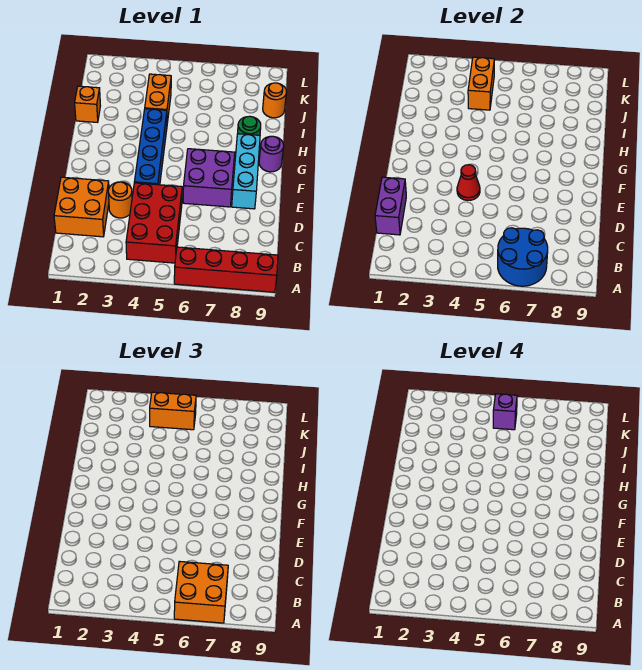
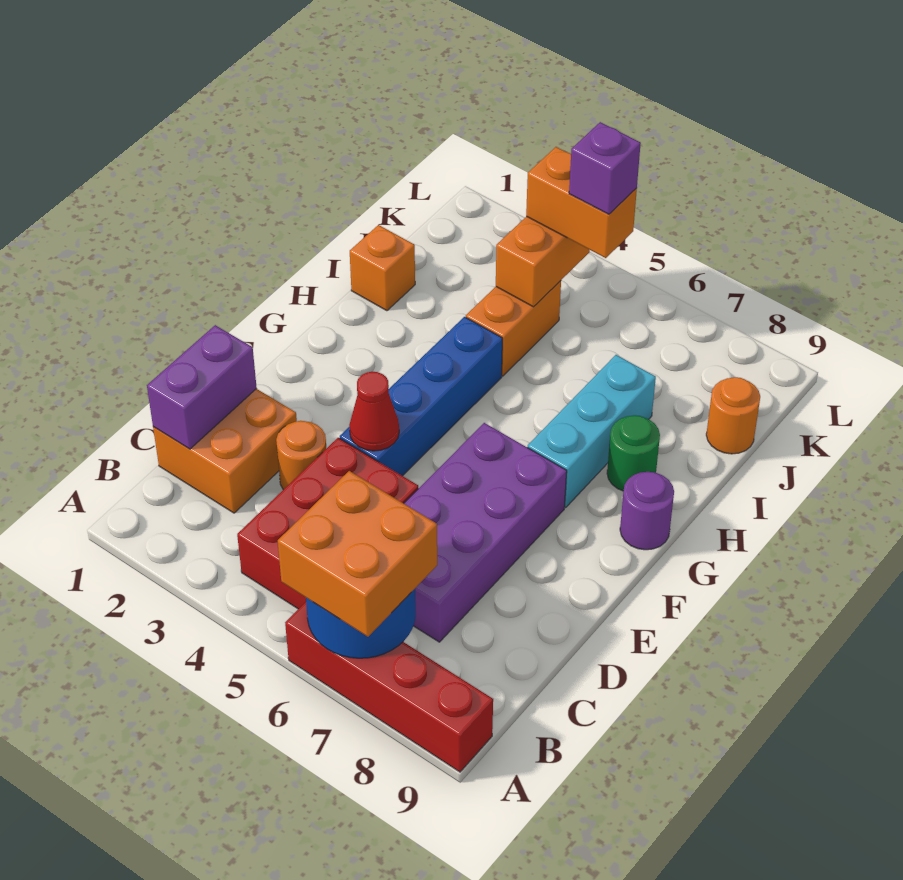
purple 2x2 brick [183,149,235,207] -> purple 2x4 brick [404,423,567,642]
cyan 1x3 brick [232,134,260,209] -> cyan 1x3 brick moved to [527,355,656,507]

